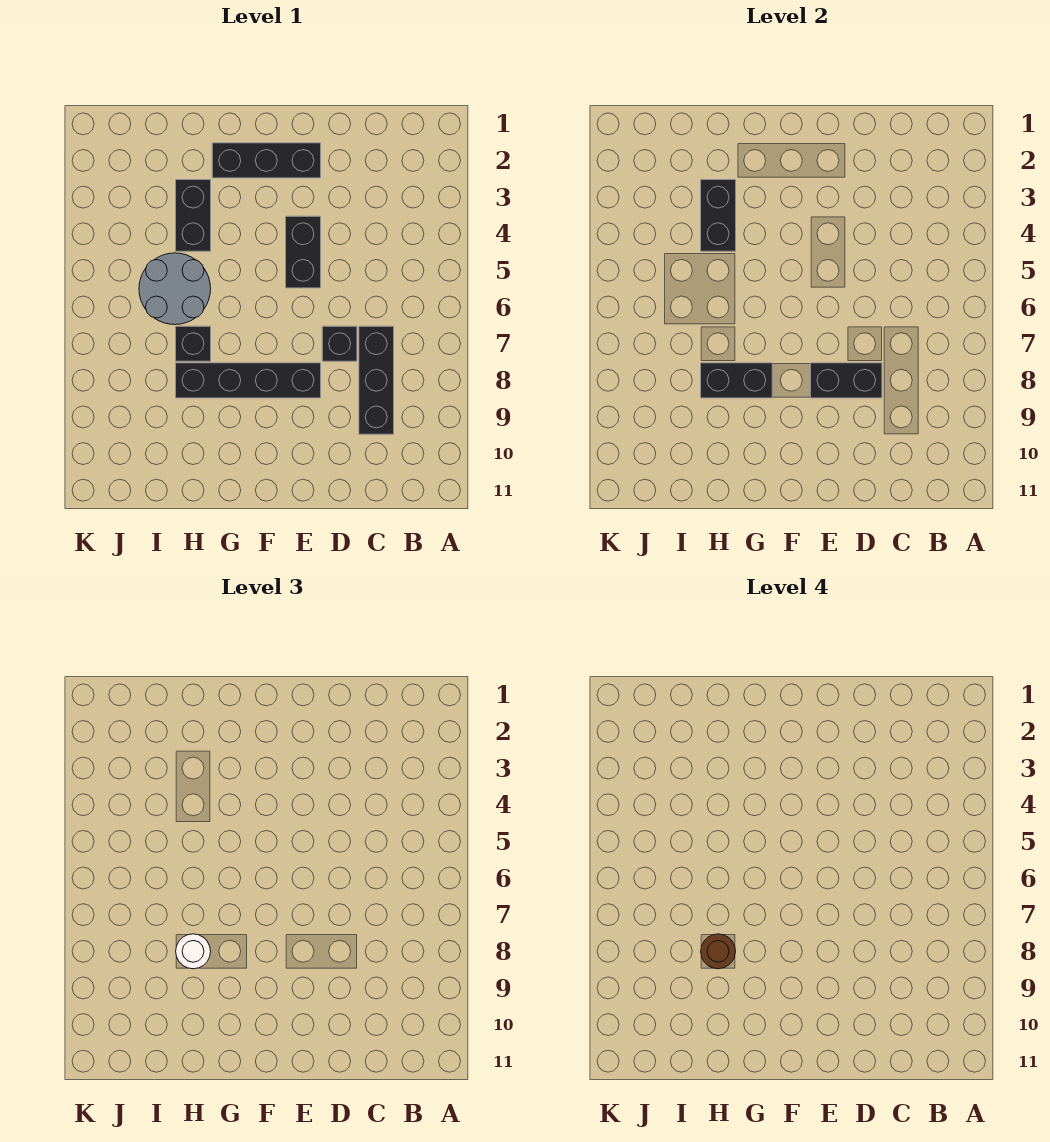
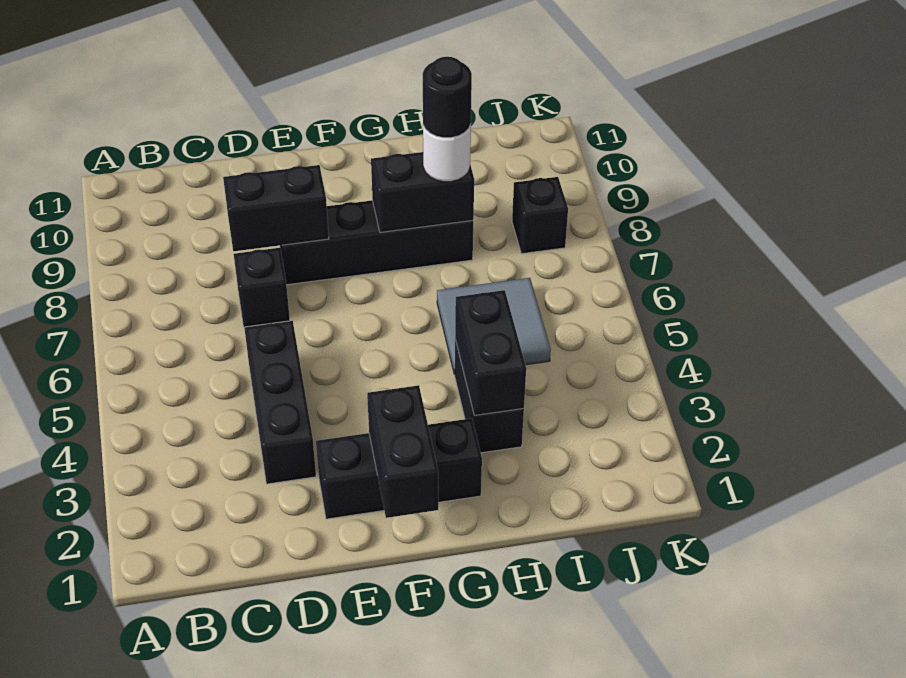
black 1x3 brick [359,326,394,434] -> black 1x3 brick moved to [244,321,316,484]
black 1x2 brick [286,216,321,288] -> black 1x2 brick moved to [367,385,438,518]
grey 2x2 round brick [139,253,211,325] -> grey 2x2 tile [437,278,551,374]
black 1x1 brick [176,326,211,361] -> black 1x1 brick moved to [512,177,568,254]
brown 1x1 round brick [701,934,736,969] -> black 1x1 round brick [423,57,472,138]

